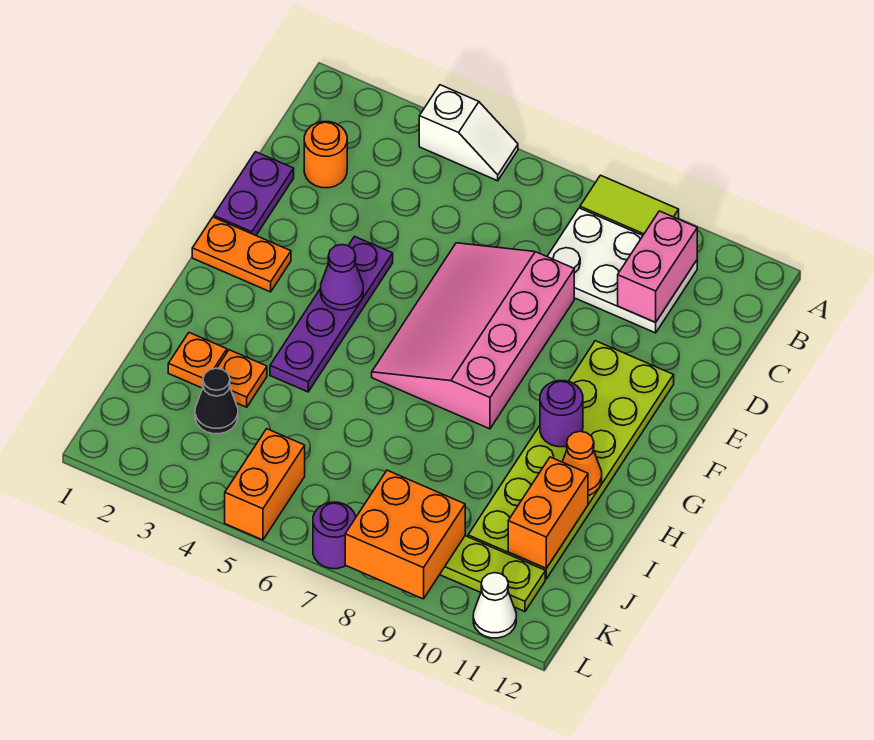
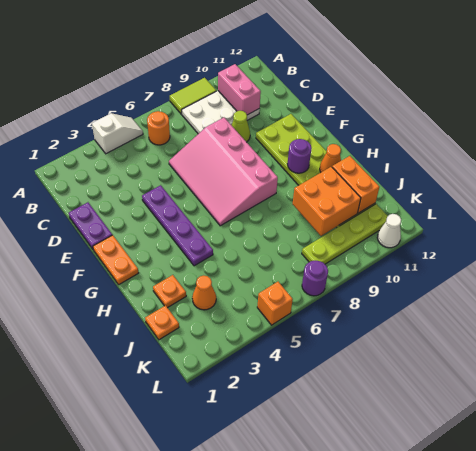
orange 1x1 round brick [304,122,347,188] -> orange 1x1 round brick moved to [147,111,170,145]
none -> lime 1x1 cone [232,111,250,142]
orange 1x2 plate [192,217,291,292] -> orange 1x2 plate turned to [93,235,138,284]
purple 1x1 cone [321,245,363,310] -> none
orange 1x1 plate [217,350,267,407] -> orange 1x1 plate moved to [145,306,179,340]
black 1x1 cone [195,368,238,434] -> orange 1x1 cone [192,276,216,310]
orange 1x2 brick [225,429,305,540] -> orange 1x1 brick [257,282,293,325]
orange 2x2 brick [345,470,465,599] -> orange 2x2 brick moved to [293,167,361,236]

